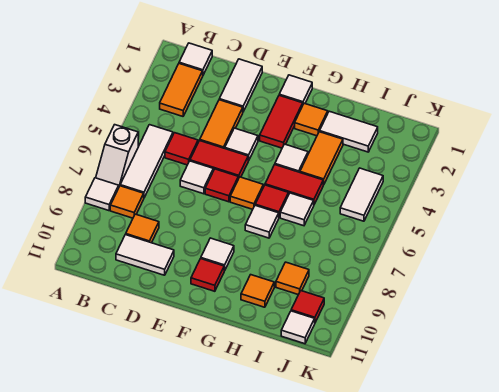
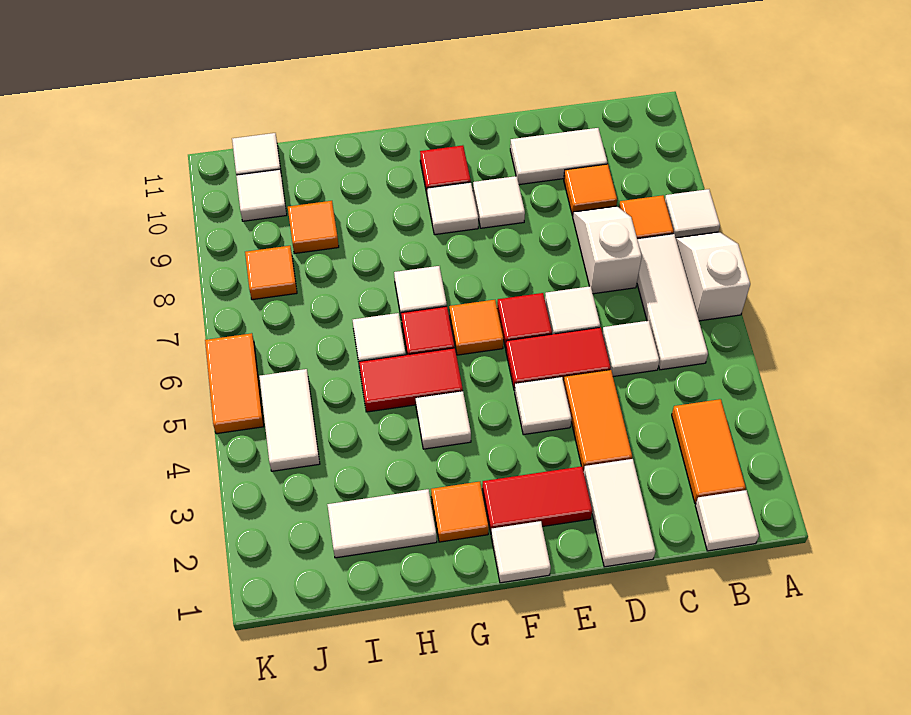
red 1x1 tile [165,133,198,165] -> white 1x1 tile [602,321,659,377]
none -> white 1x2 slope [573,206,642,294]
none -> white 1x1 tile [473,176,525,228]
red 1x2 tile [260,95,303,148] -> red 1x2 tile turned to [482,466,592,533]
orange 1x2 tile [300,132,343,185] -> orange 1x2 tile moved to [205,333,264,434]
orange 1x1 tile [241,275,274,307] -> orange 1x1 tile moved to [245,246,297,300]
red 1x1 tile [291,291,324,323] -> white 1x1 tile [236,169,287,221]

